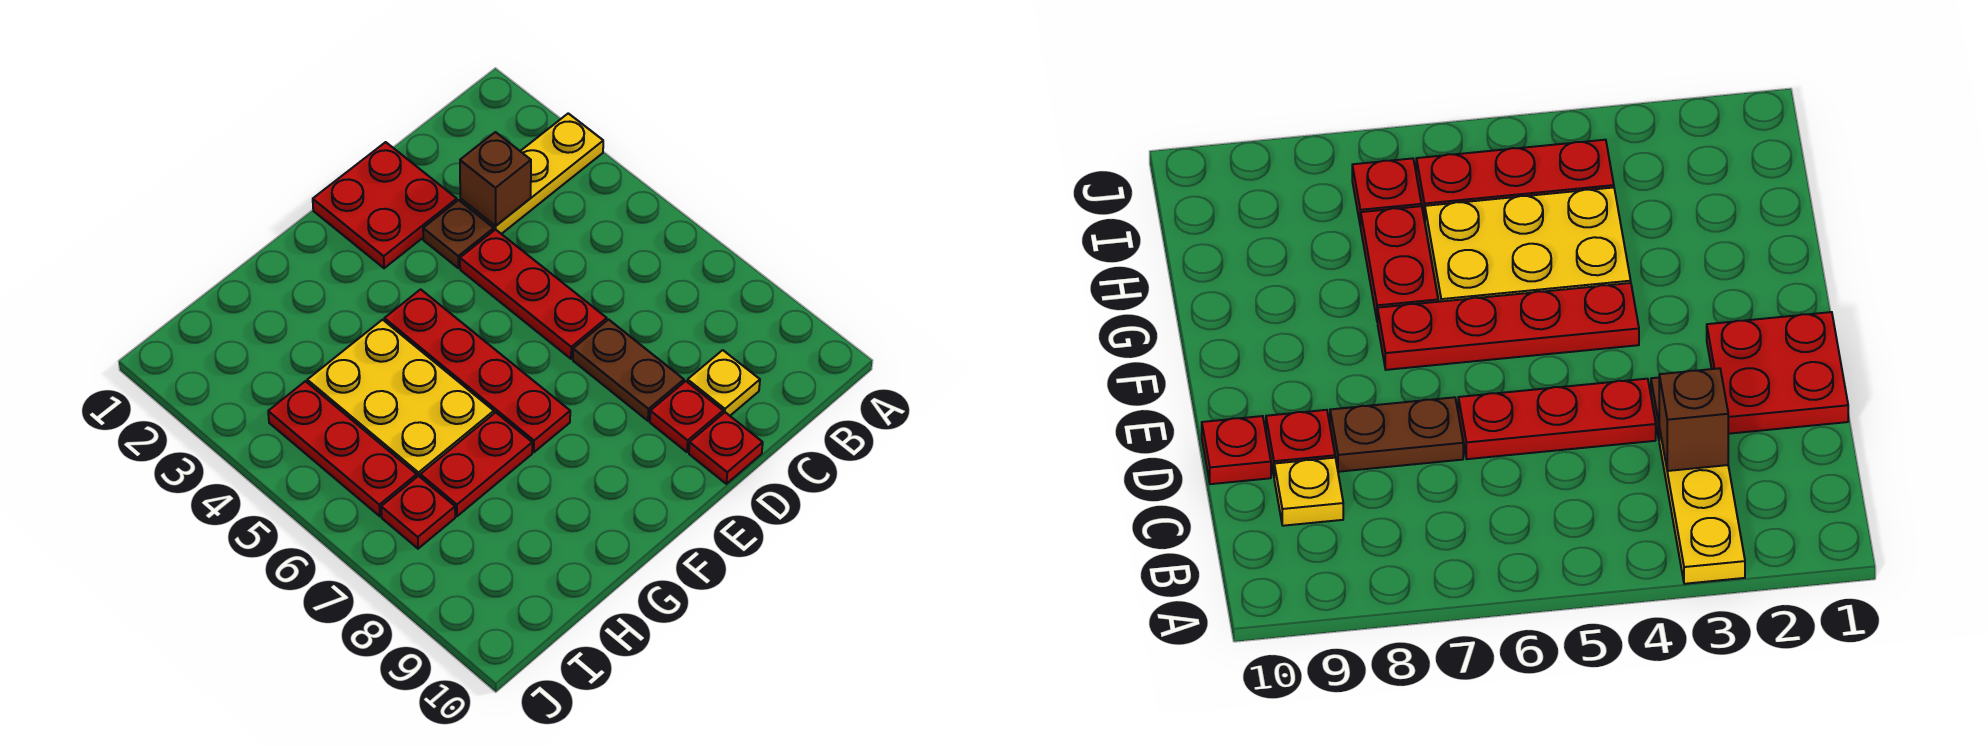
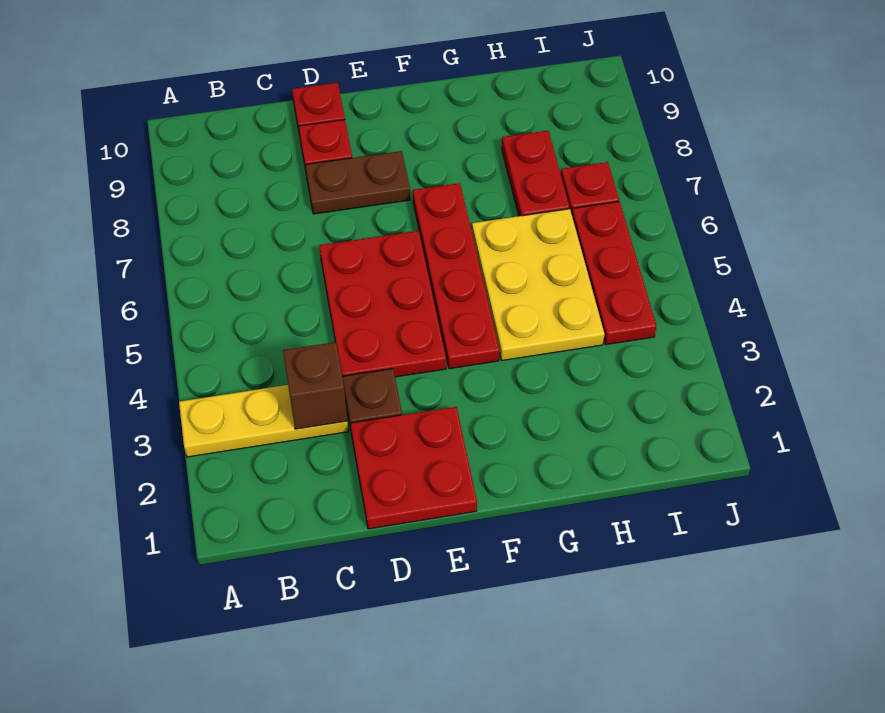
yellow 1x1 plate [688,350,760,416] -> none
red 1x3 plate [460,229,607,359] -> red 2x3 plate [319,231,446,377]
brown 1x2 plate [573,320,684,421] -> brown 1x2 plate turned to [305,151,410,214]
red 1x2 plate [420,412,532,516] -> red 1x2 plate turned to [502,130,569,216]

